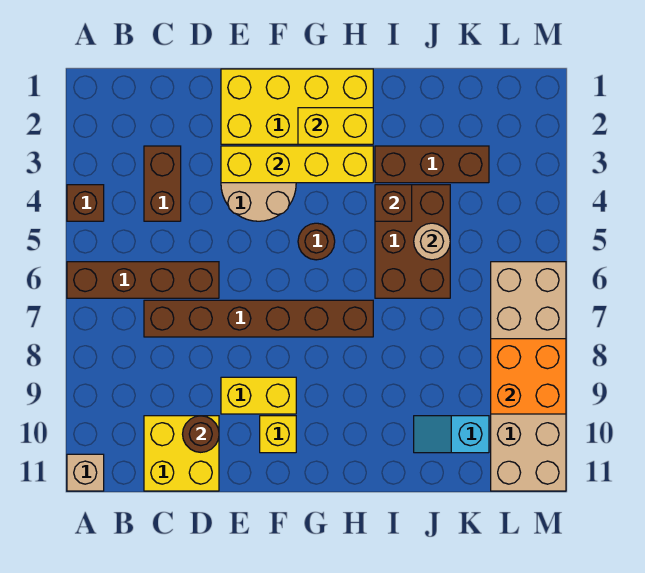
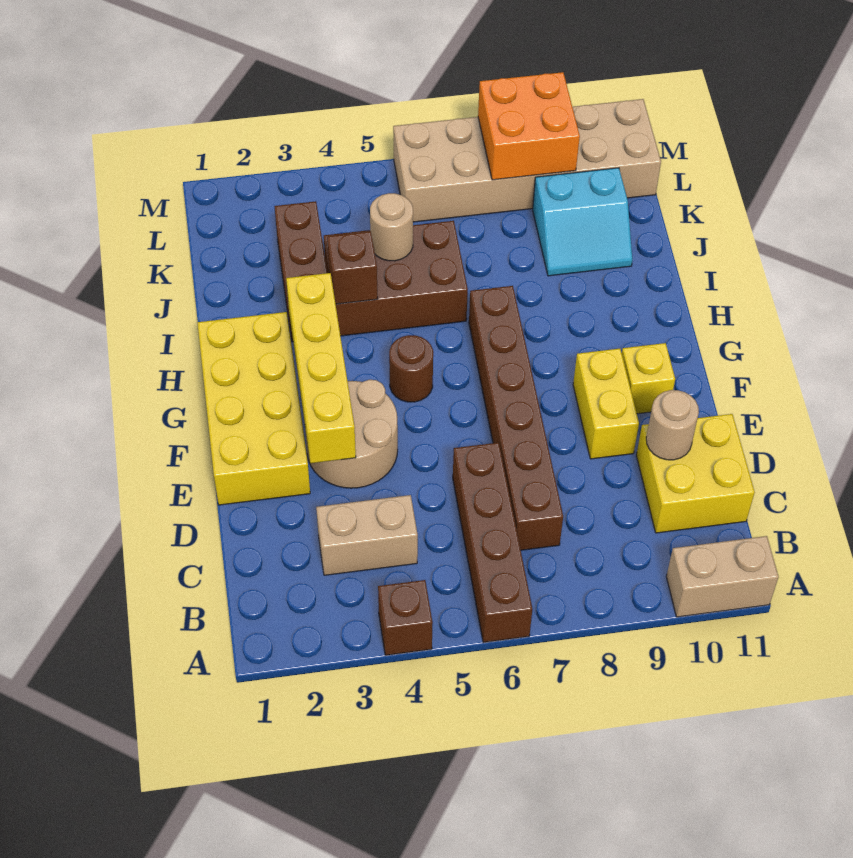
tan 1x1 brick [67,454,104,491] -> tan 1x2 brick [666,536,779,617]
brown 1x2 brick [144,146,181,221] -> tan 1x2 brick [316,495,418,575]
brown 1x1 round brick [183,416,219,452] -> tan 1x1 round brick [646,390,699,460]
yellow 1x2 brick [298,108,373,144] -> none
cyan 1x2 slope [414,416,489,453] -> cyan 2x2 slope [533,168,632,276]

